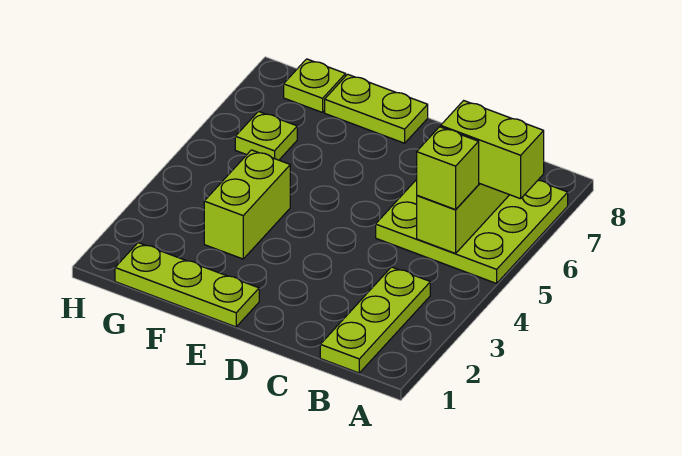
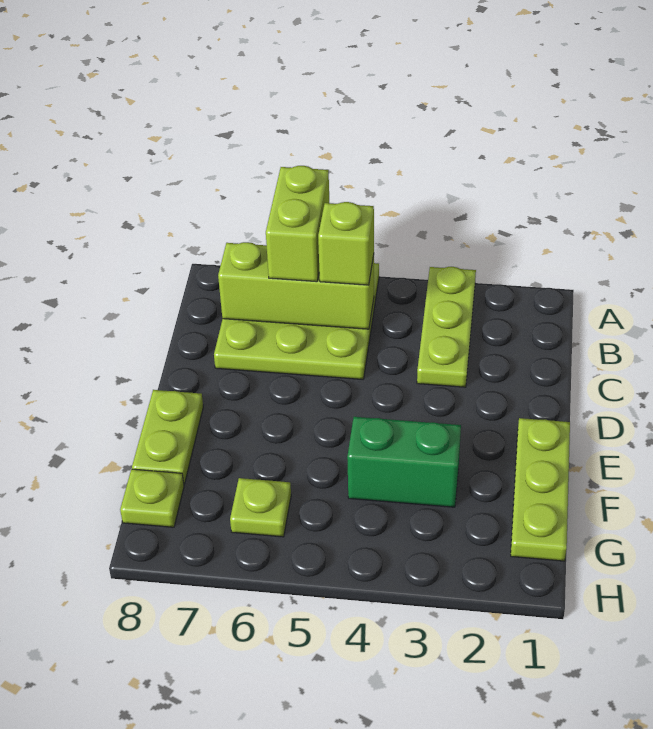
lime 1x3 plate [320,267,430,373] -> lime 1x3 plate turned to [417,267,476,387]
lime 1x2 brick [204,150,290,259] -> green 1x2 brick [347,417,461,507]

